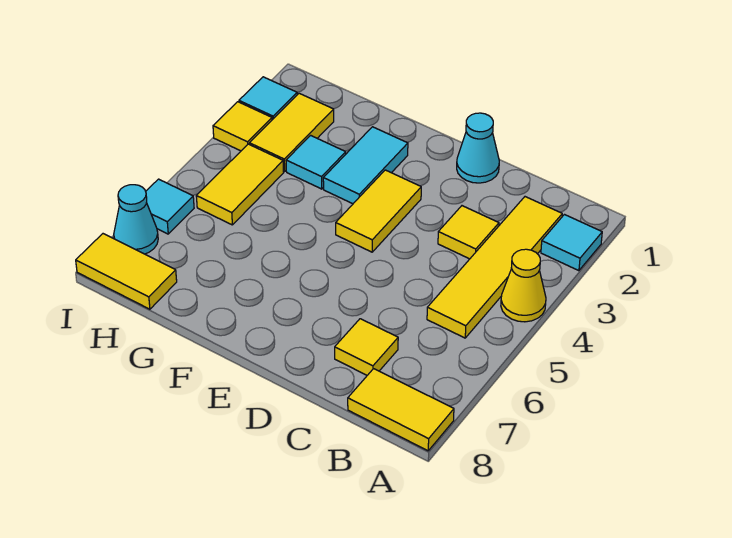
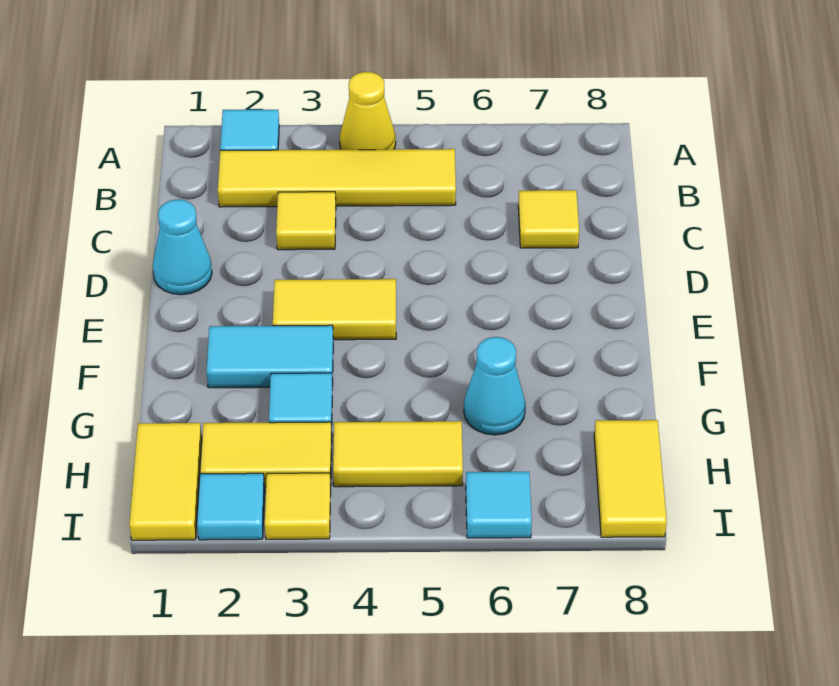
yellow 1x2 tile [348,369,454,451] -> yellow 1x2 tile moved to [129,423,202,540]
cyan 1x1 cone [114,185,158,254] -> cyan 1x1 cone moved to [464,337,525,435]

